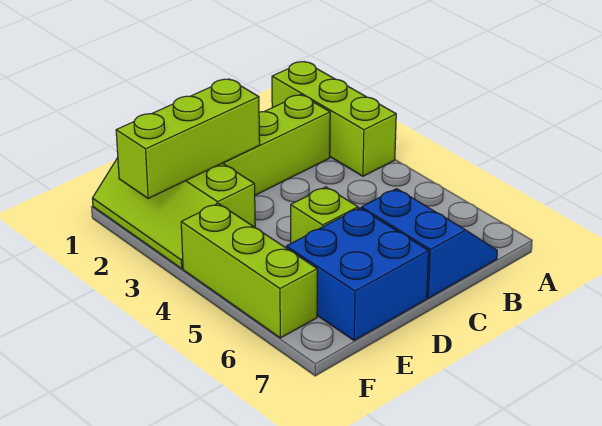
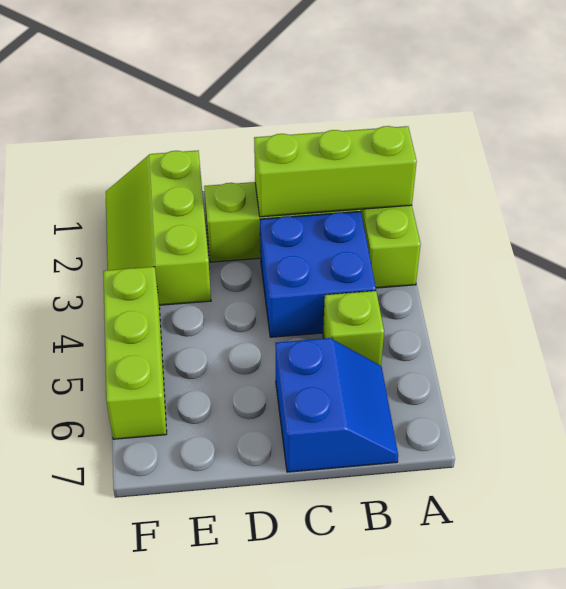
lime 1x3 brick [116,79,260,198] -> lime 1x3 brick moved to [254,126,417,217]
lime 1x1 brick [291,187,358,243] -> lime 1x1 brick moved to [323,291,384,366]
blue 2x2 brick [286,208,429,341] -> blue 2x2 brick moved to [260,211,376,337]

